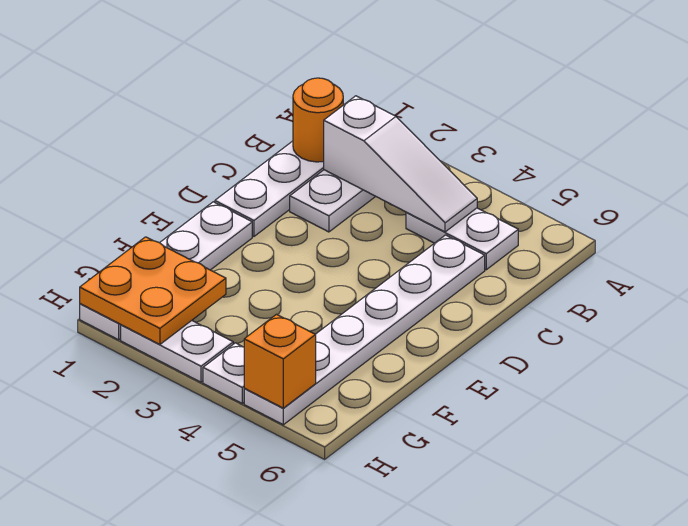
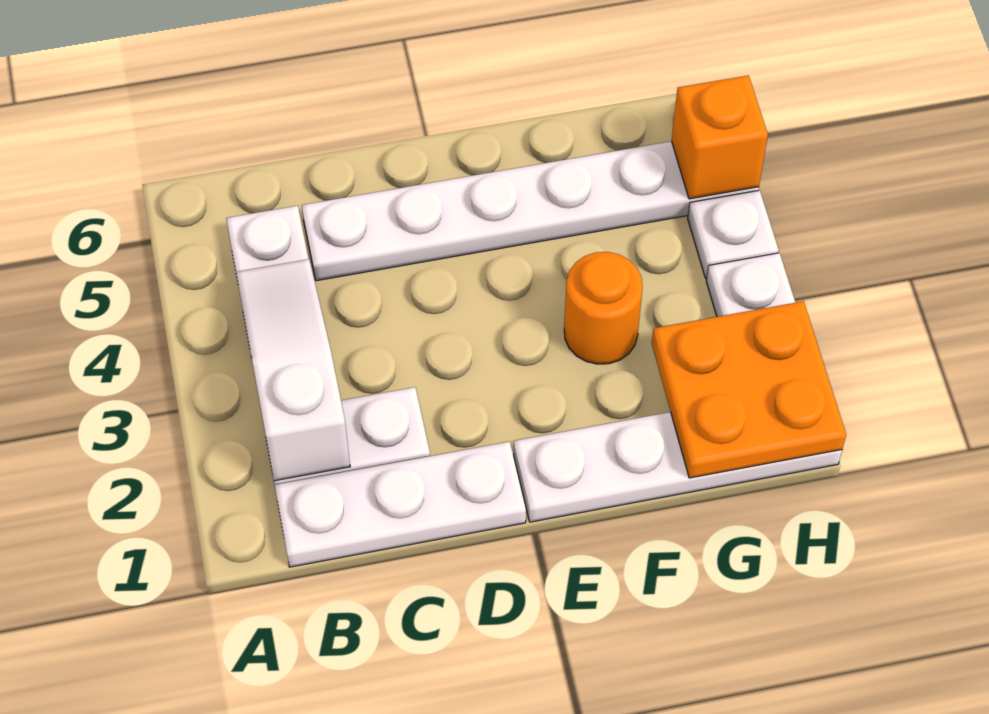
orange 1x1 round brick [293,78,343,162] -> orange 1x1 round brick moved to [564,252,643,364]

